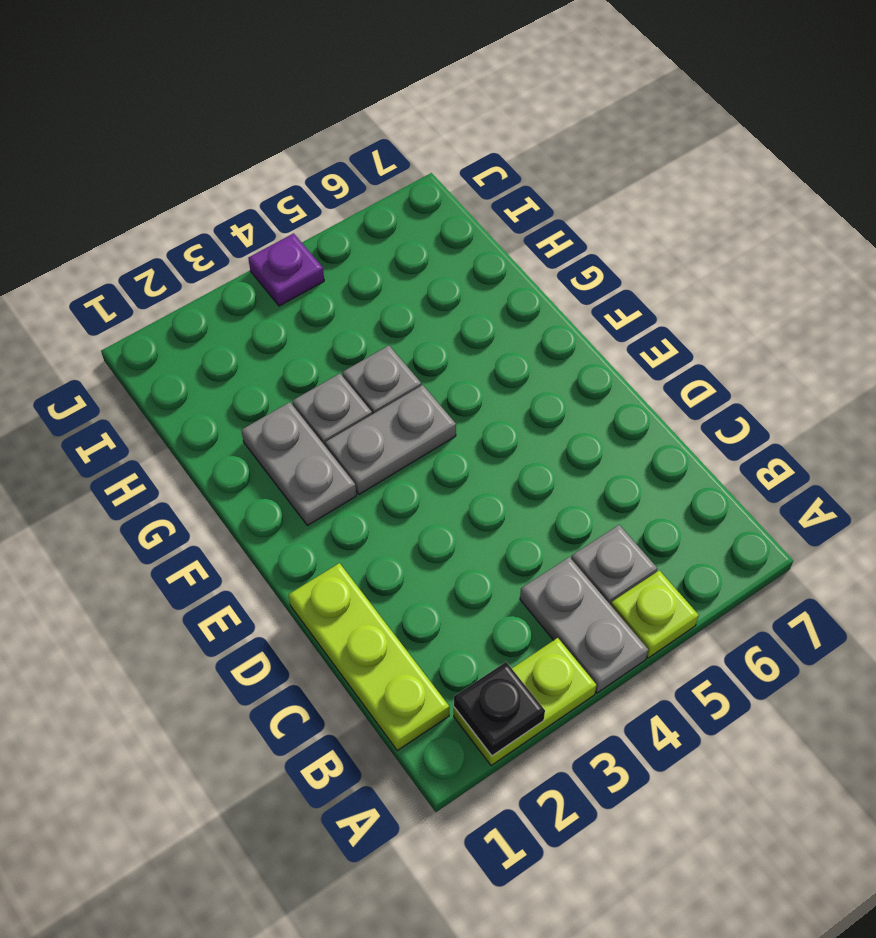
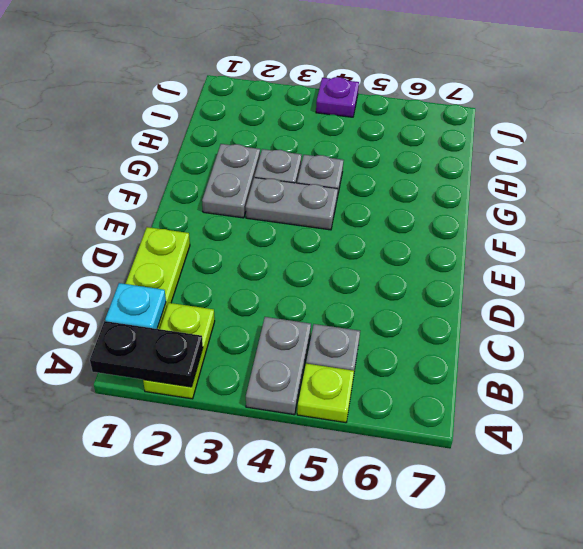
lime 1x2 plate [454,638,597,766] -> lime 1x2 plate turned to [143,303,215,399]
black 1x1 plate [454,662,545,756] -> black 1x2 plate [90,321,203,387]
none -> cyan 1x1 plate [105,283,166,329]

